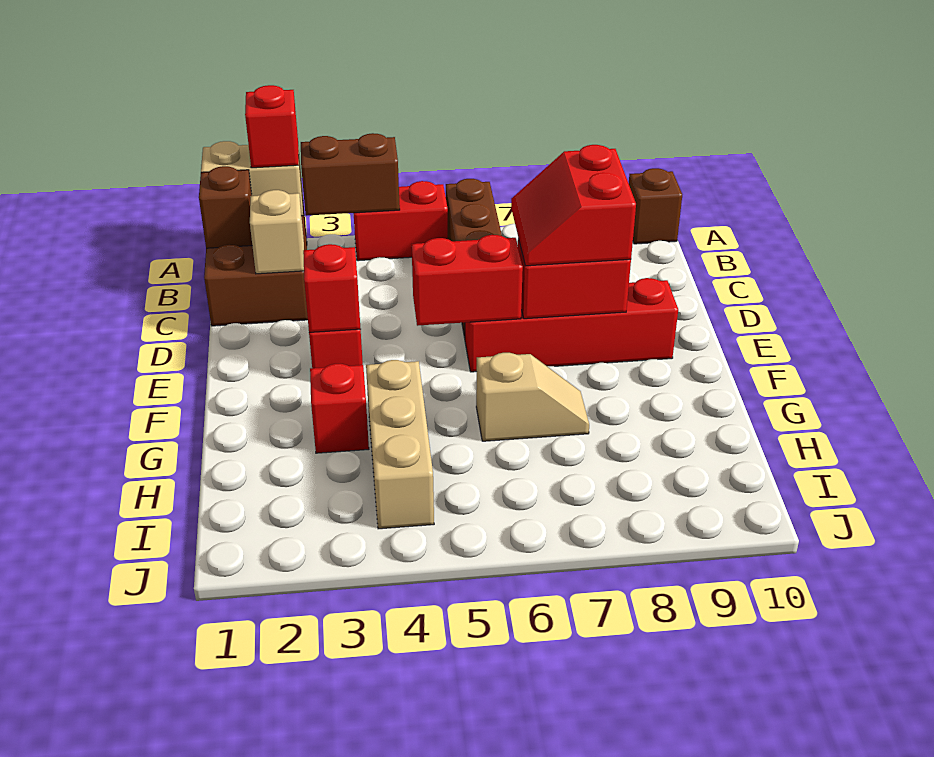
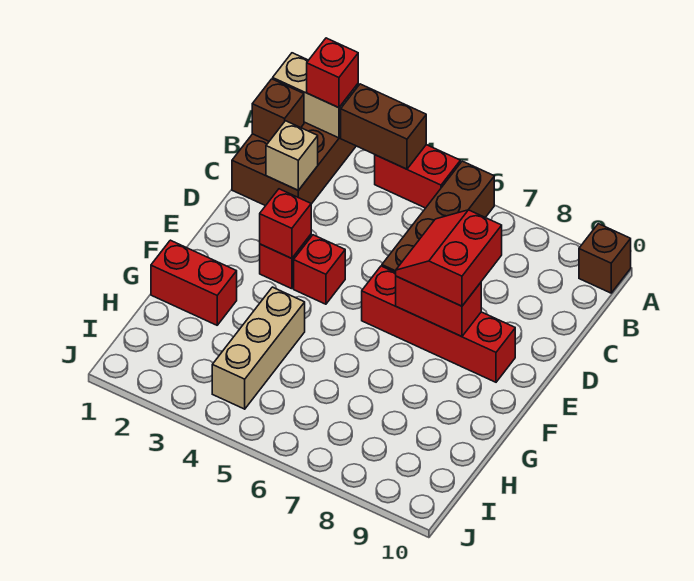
red 1x2 brick [412,235,523,326] -> red 1x2 brick moved to [151,240,237,325]
red 1x1 brick [310,364,369,453] -> red 1x1 brick moved to [294,235,345,304]
tan 1x2 slope [476,353,589,441] -> none

